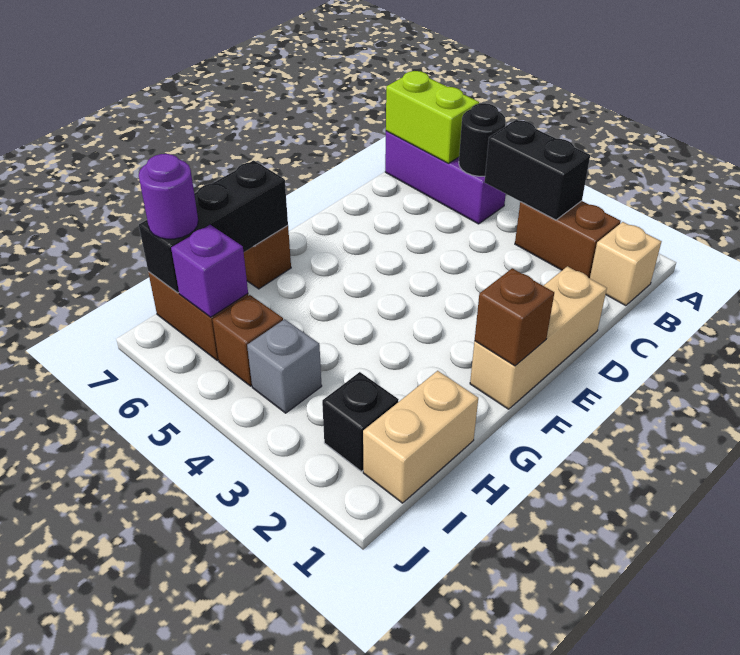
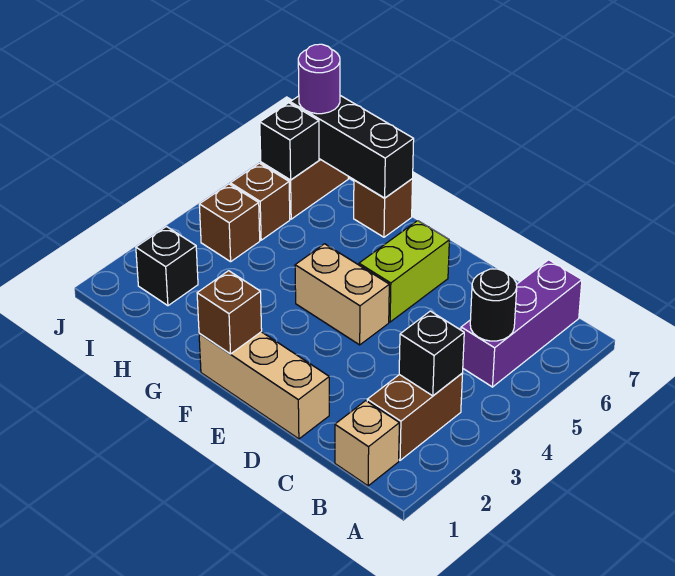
black 1x2 brick [485,120,590,220] -> black 1x1 brick [399,311,464,396]
lime 1x2 brick [386,71,479,163] -> lime 1x2 brick moved to [359,221,449,322]
tan 1x2 brick [363,371,478,503] -> tan 1x2 brick moved to [295,244,389,345]
grey 1x1 brick [247,319,322,413] -> brown 1x1 brick [199,184,260,262]
purple 1x1 brick [171,225,248,317] -> black 1x1 brick [260,103,319,180]

